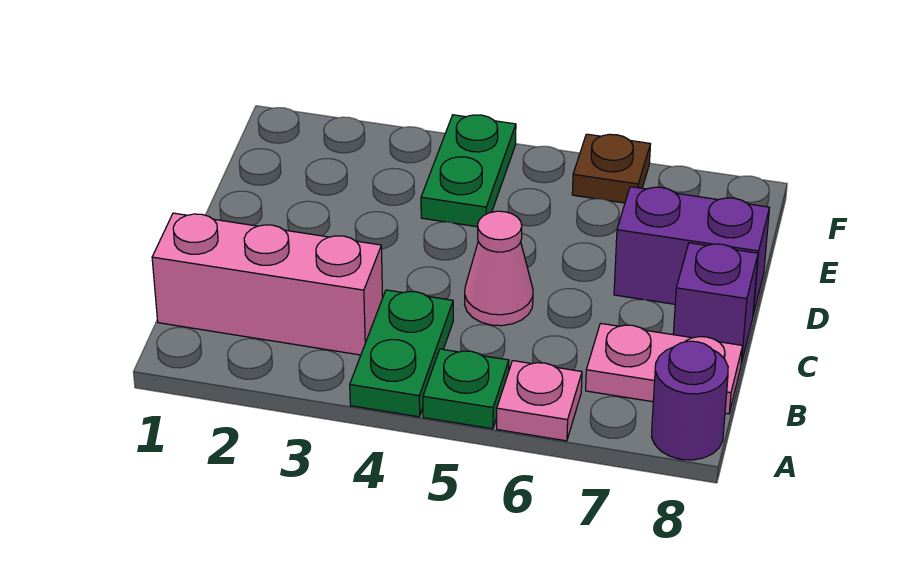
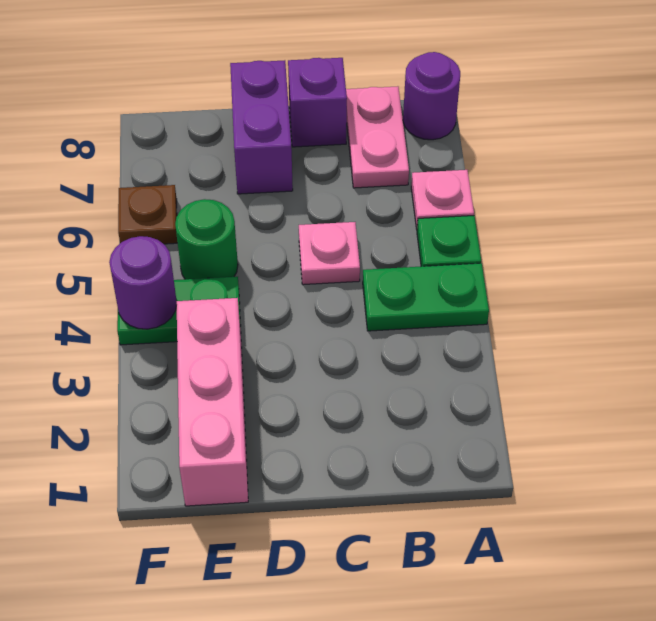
pink 1x3 brick [152,213,383,355] -> pink 1x3 brick moved to [177,298,248,506]
pink 1x1 cone [464,211,533,326] -> pink 1x1 plate [299,222,360,285]
none -> green 1x1 round brick [175,199,238,279]
none -> purple 1x1 round brick [109,236,177,329]

